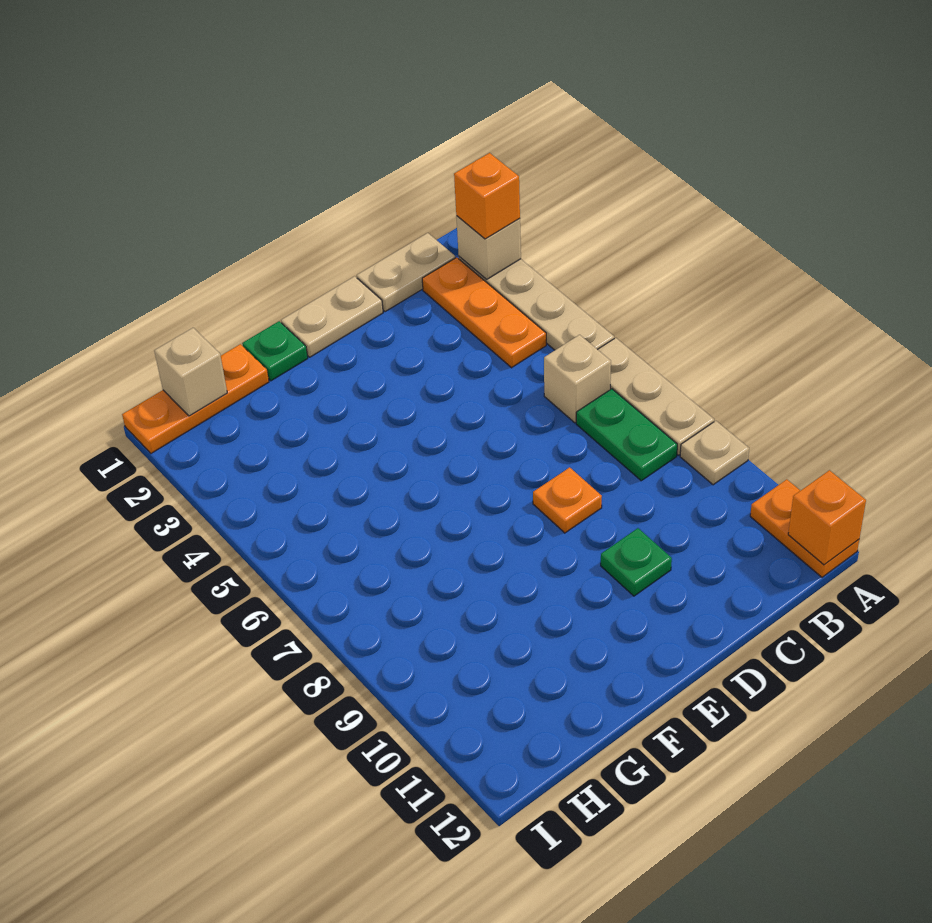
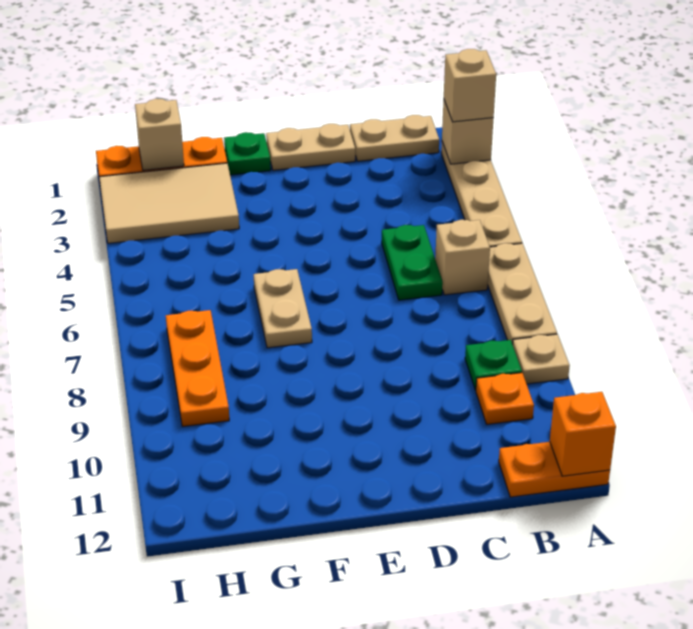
orange 1x1 brick [454,153,520,239] -> tan 1x1 brick [444,49,496,122]
orange 1x2 plate [750,479,859,577] -> orange 1x2 plate turned to [499,442,610,497]
orange 1x3 plate [422,257,546,368] -> orange 1x3 plate moved to [166,310,229,427]
green 1x2 plate [576,389,677,481] -> green 1x2 plate moved to [382,225,443,300]
orange 1x1 plate [533,467,602,533] -> orange 1x1 plate moved to [476,373,534,424]
green 1x1 plate [601,528,672,596] -> green 1x1 plate moved to [465,340,522,390]
none -> tan 1x2 plate [254,269,312,348]
none -> tan 2x3 tile [99,163,239,243]

